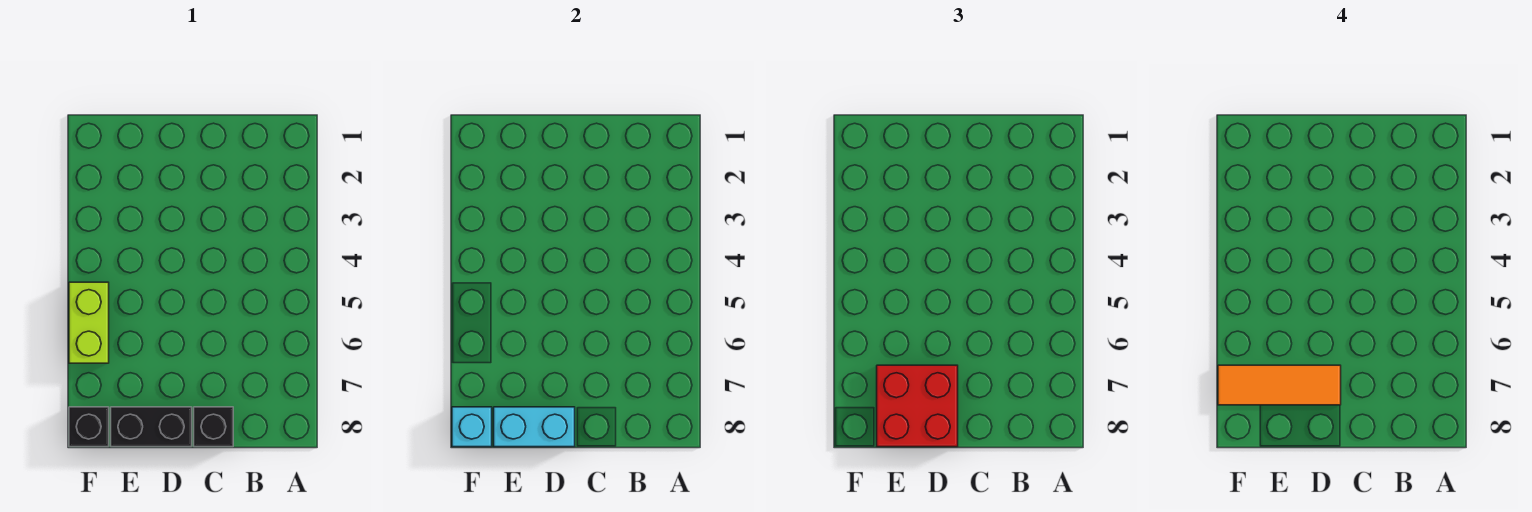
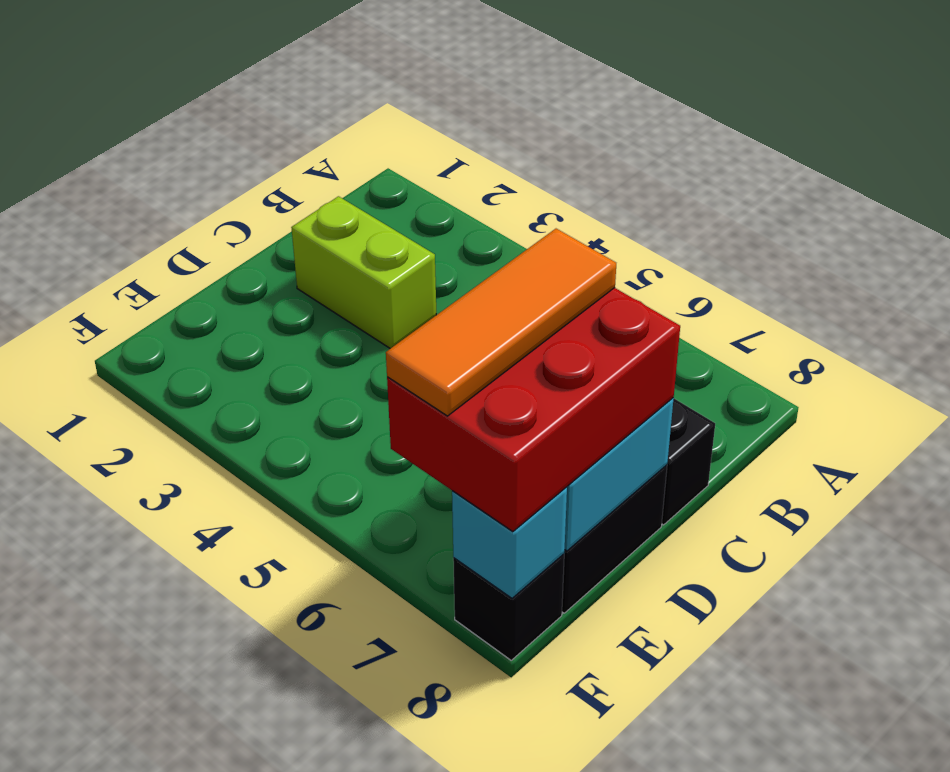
red 2x2 brick [877,365,958,447] -> red 2x3 brick [387,288,680,532]
lime 1x2 brick [69,282,109,363] -> lime 1x2 brick moved to [291,196,436,349]

